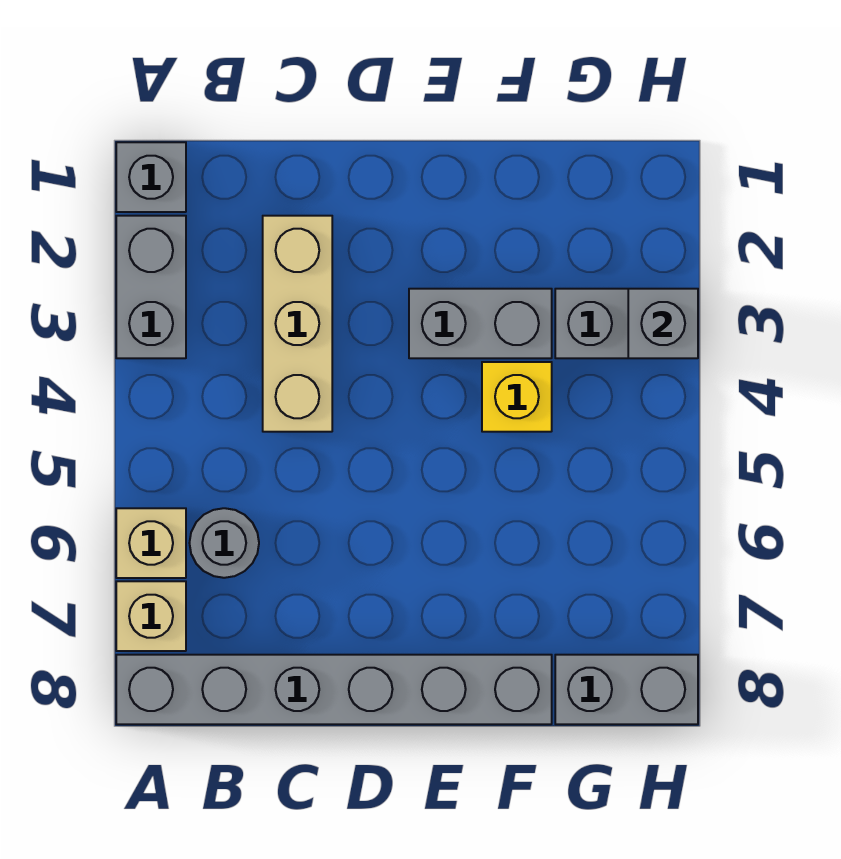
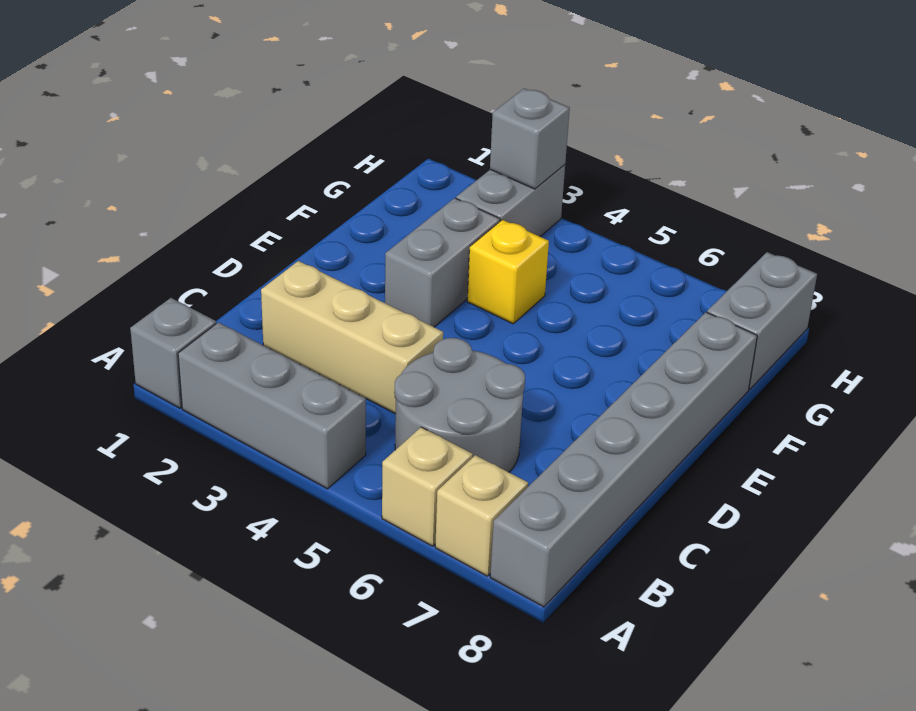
grey 1x2 brick [116,216,186,358] -> grey 1x3 brick [178,322,366,489]
grey 1x1 round brick [190,508,259,578] -> grey 2x2 round brick [394,338,525,472]

